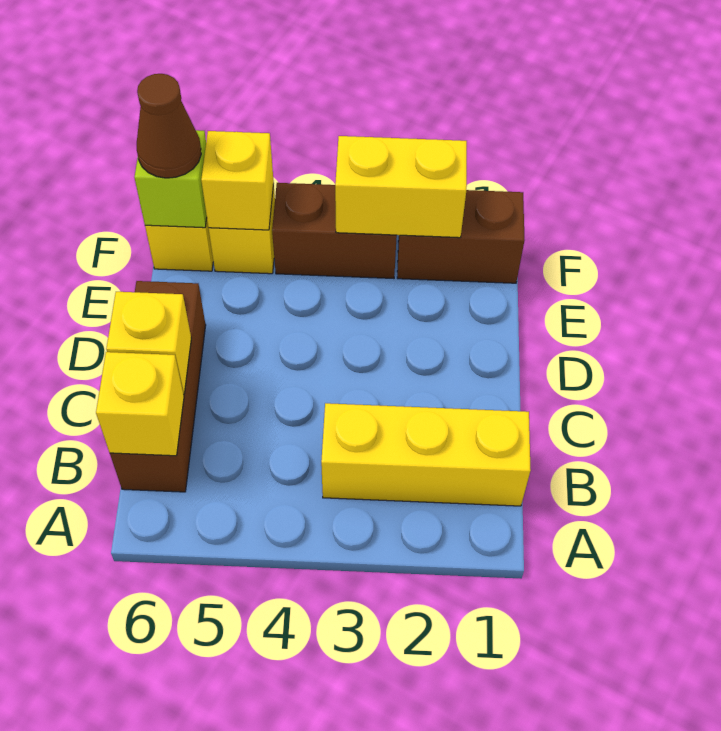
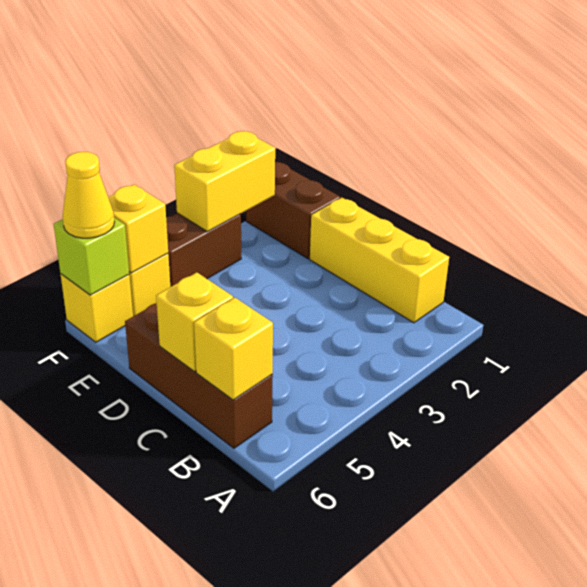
yellow 1x3 brick [321,403,531,506] -> yellow 1x3 brick turned to [310,198,449,323]
brown 1x2 brick [397,190,525,283] -> brown 1x2 brick turned to [246,161,340,259]
brown 1x1 cone [137,74,201,178] -> yellow 1x1 cone [63,152,114,238]

